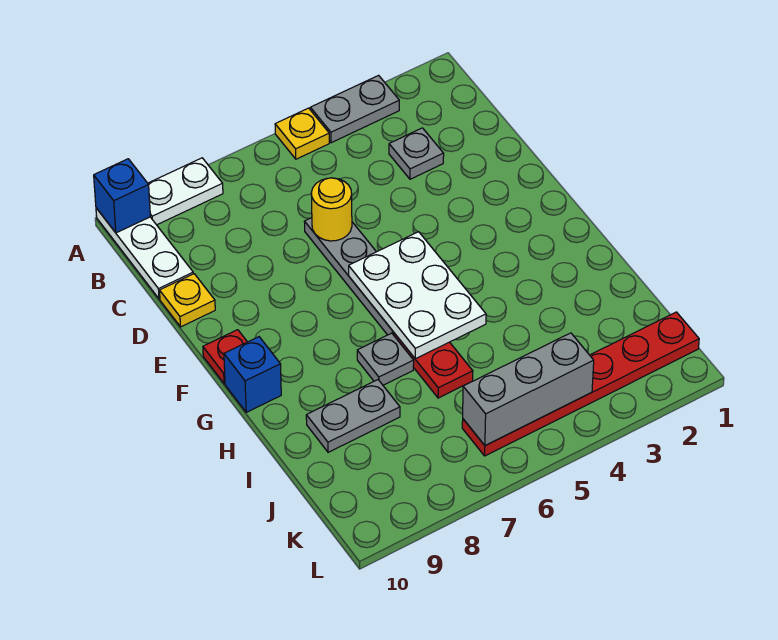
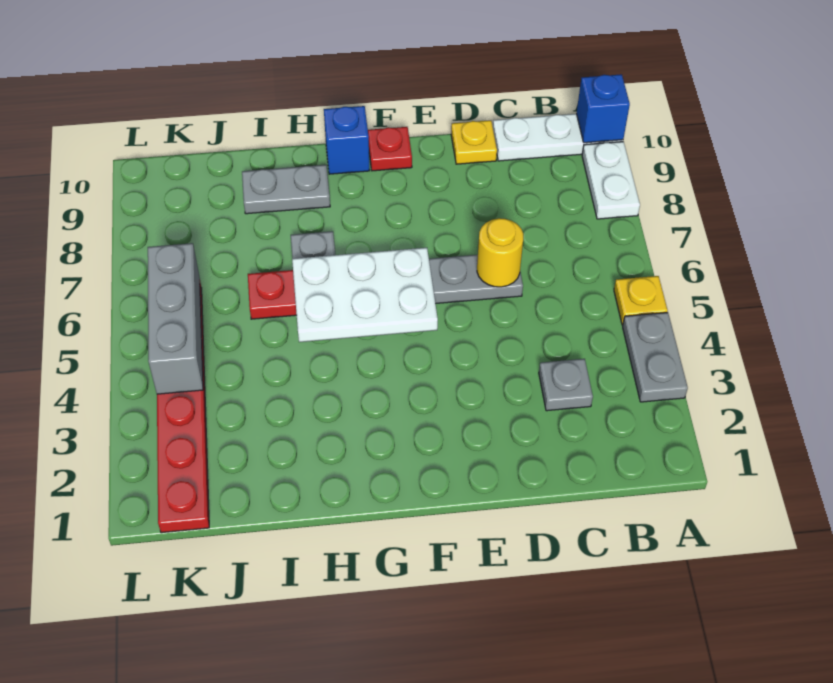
grey 1x2 plate [306,380,400,452] -> grey 1x2 plate turned to [242,165,330,214]

